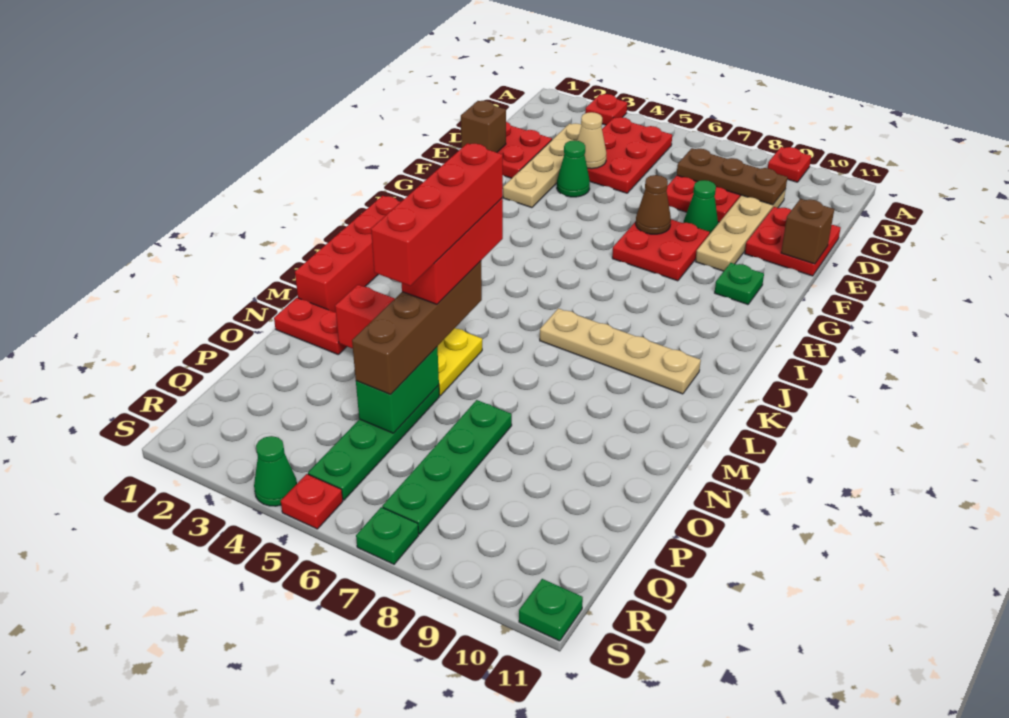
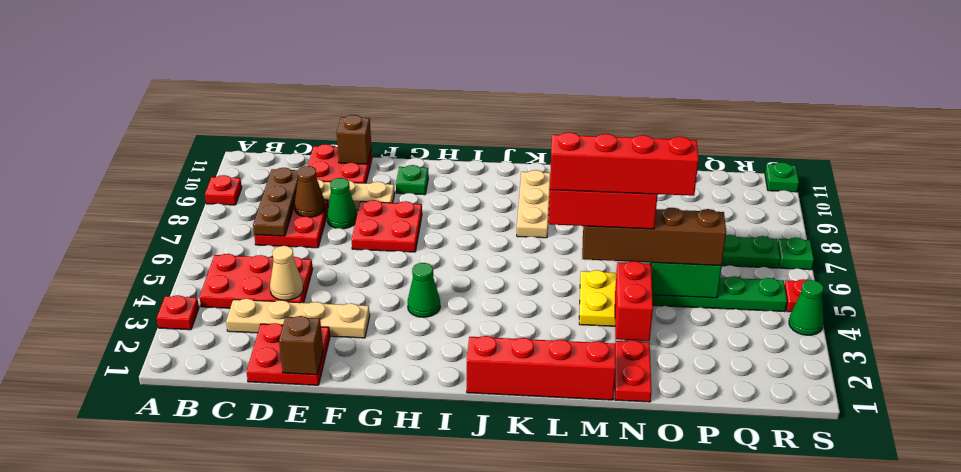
green 1x1 cone [557,140,590,197] -> green 1x1 cone moved to [408,263,440,317]
brown 1x1 cone [636,175,671,234] -> brown 1x1 cone moved to [294,166,325,217]
tan 1x4 plate [540,308,701,394] -> tan 1x3 plate [517,170,550,238]

